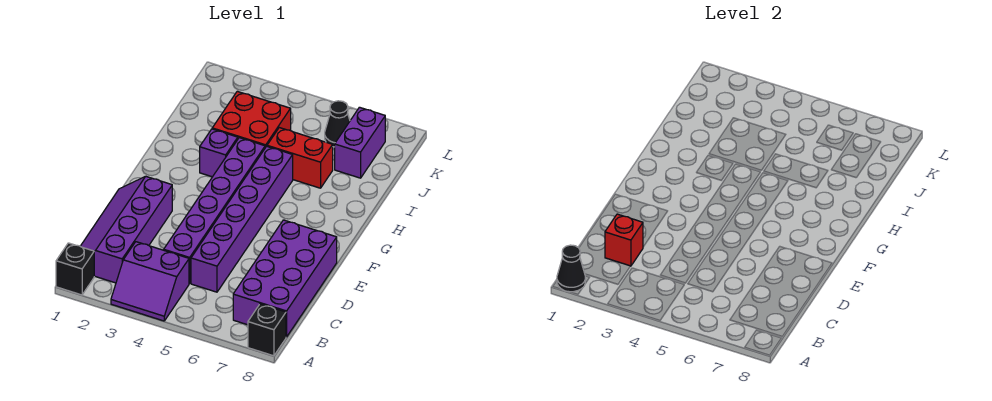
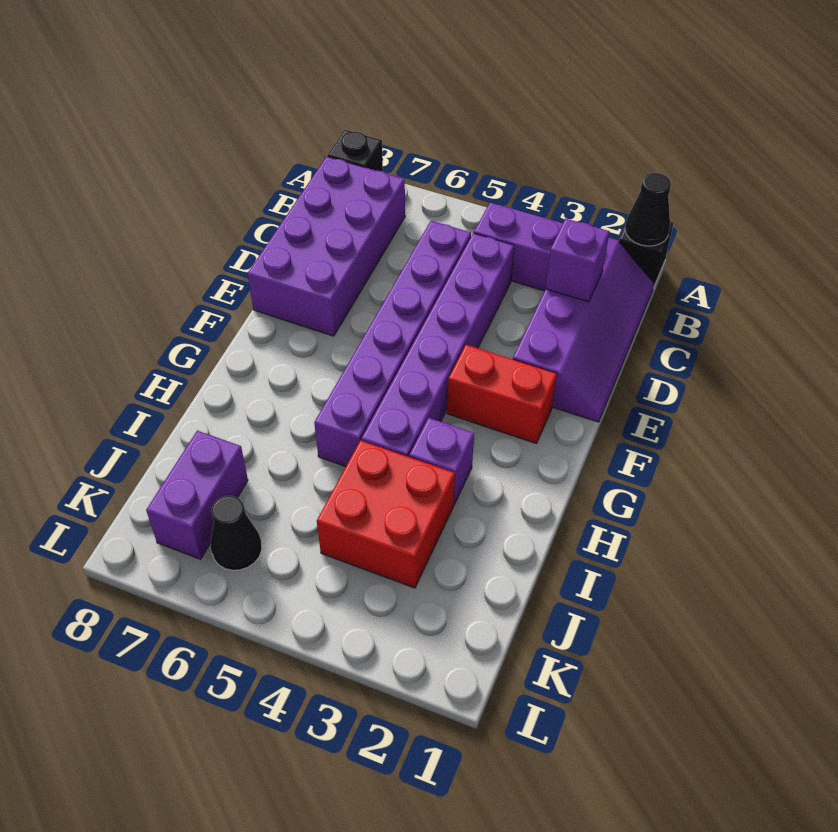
red 1x1 brick [605,214,643,266] -> purple 1x1 brick [546,219,609,302]
red 1x2 brick [267,128,333,188] -> red 1x2 brick moved to [447,345,557,443]

